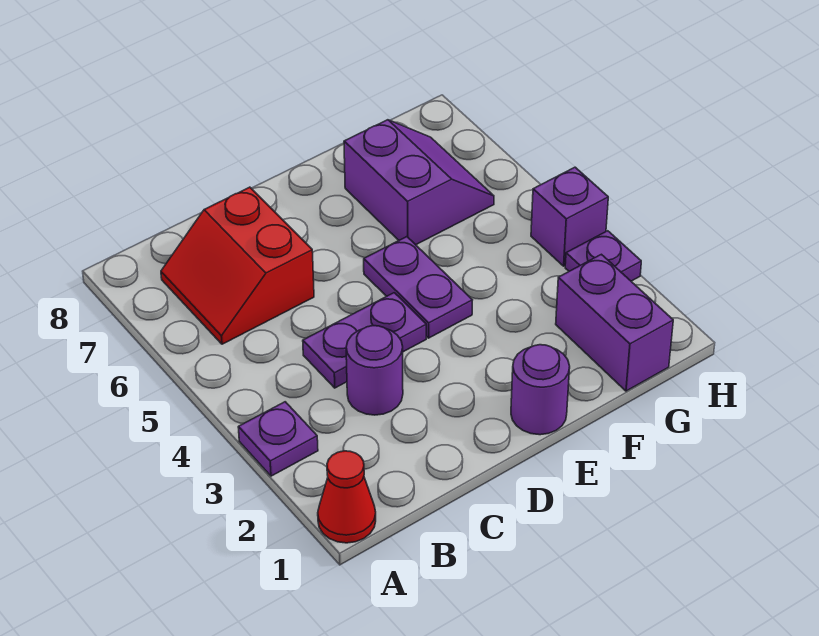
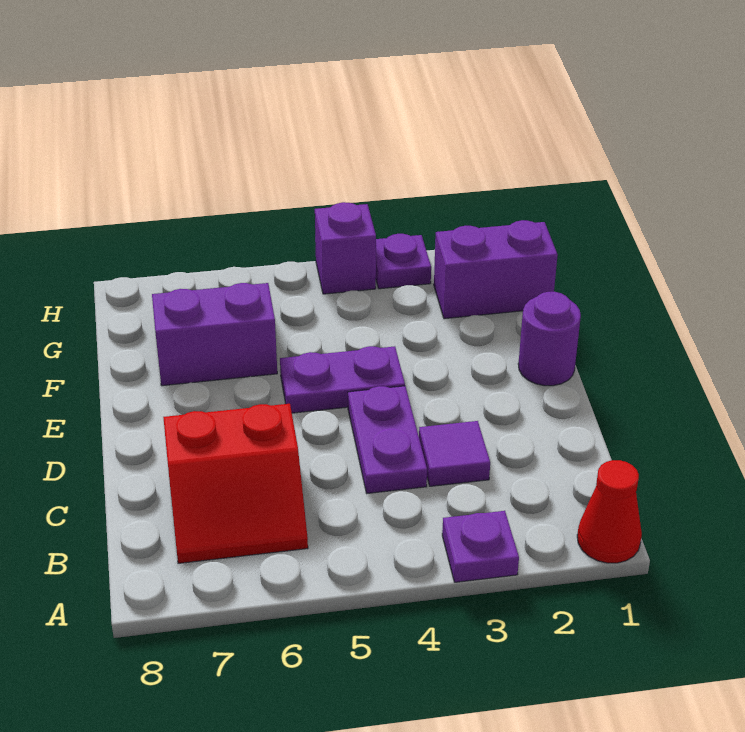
purple 1x1 round brick [346,326,403,415] -> purple 1x1 tile [419,421,490,486]

